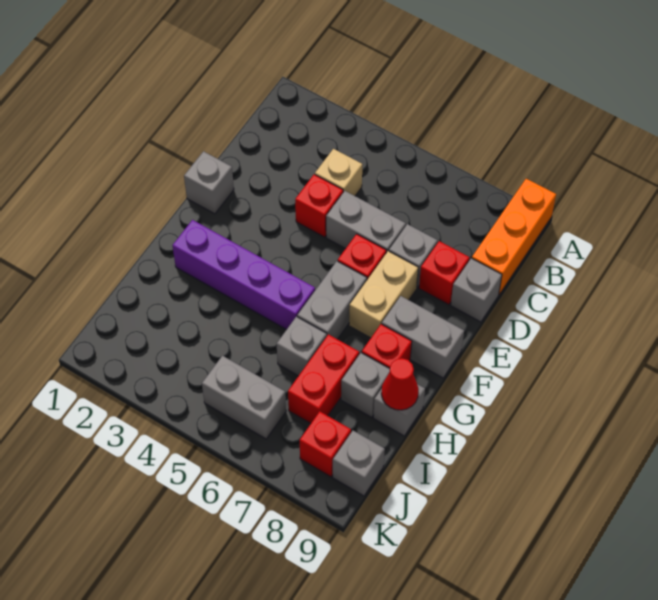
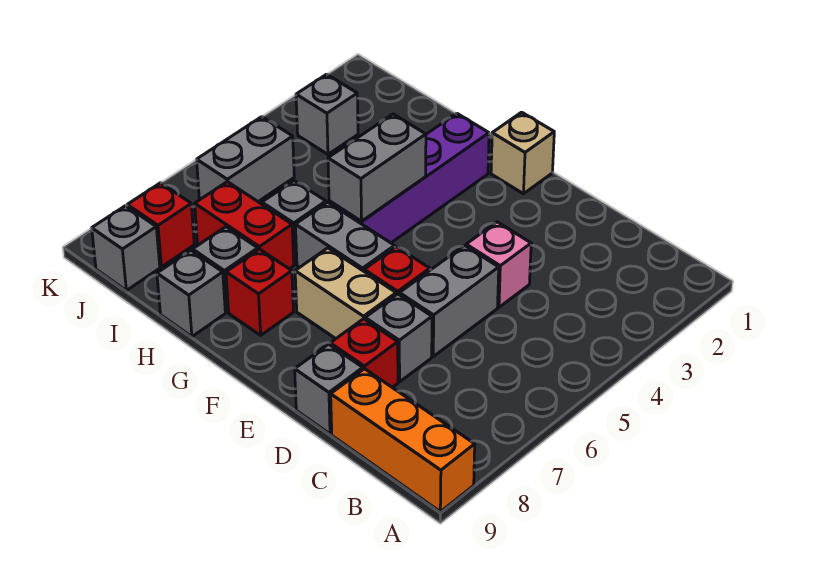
tan 1x1 brick [315,149,362,196] -> tan 1x1 brick moved to [491,112,554,194]
red 1x1 brick [295,174,343,237] -> pink 1x1 brick [466,222,531,307]
grey 1x1 brick [184,151,234,214] -> grey 1x1 brick moved to [296,74,358,154]
grey 1x2 brick [382,296,464,378] -> grey 1x2 brick moved to [328,114,426,221]
red 1x1 cone [381,358,419,410] -> none

